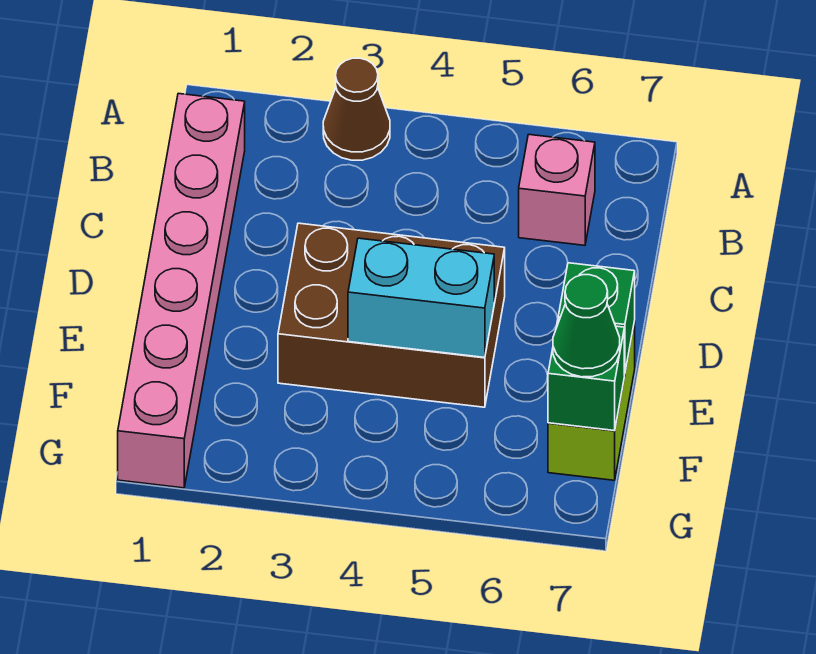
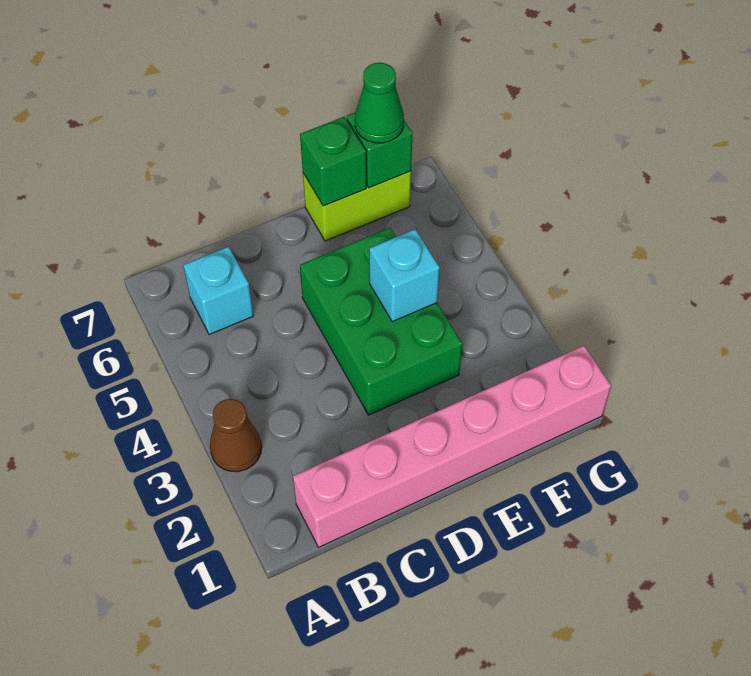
pink 1x1 brick [519,134,595,245] -> cyan 1x1 brick [184,247,253,335]
brown 2x3 brick [278,223,505,407] -> green 2x3 brick [300,228,462,415]
cyan 1x2 brick [348,238,494,358] -> cyan 1x1 brick [369,229,440,322]

